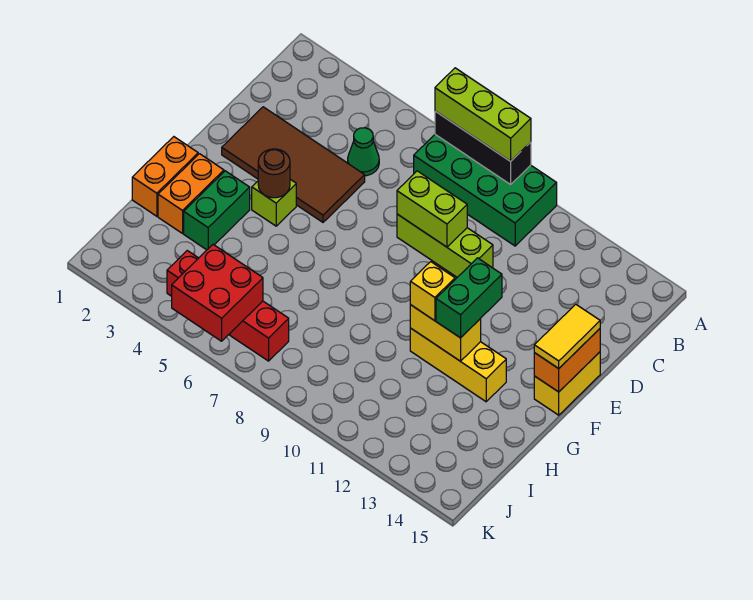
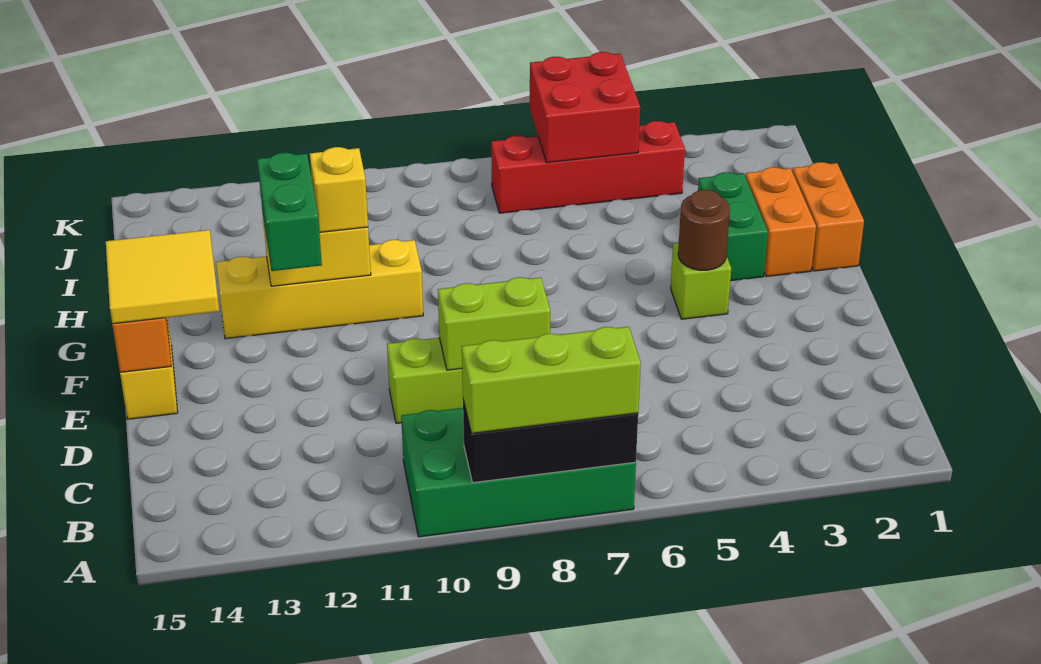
green 1x1 cone [348,128,379,176] -> none
brown 2x4 tile [222,107,365,222] -> none
yellow 1x2 tile [534,304,600,369] -> yellow 2x2 tile [106,230,219,324]
yellow 1x3 brick [410,328,506,402] -> yellow 1x4 brick [216,240,423,339]

